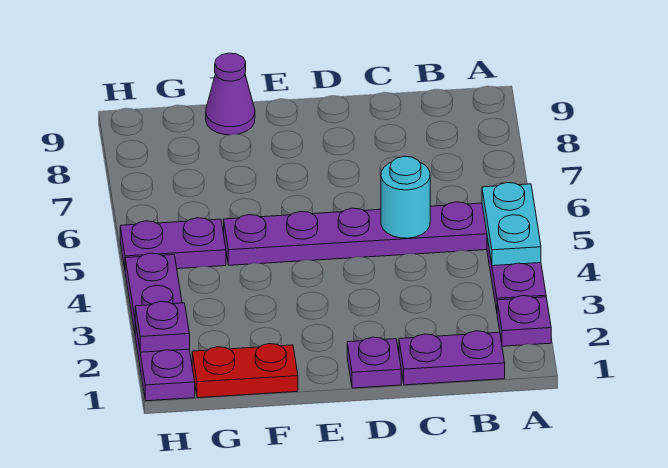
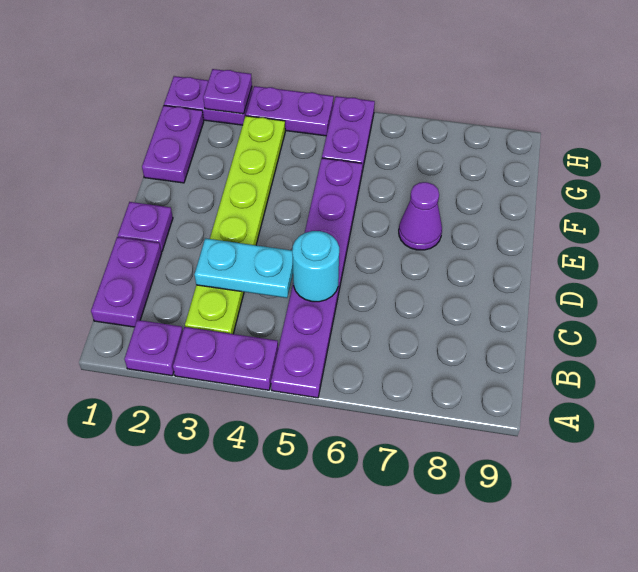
cyan 1x2 plate [482,183,541,266] -> cyan 1x2 plate moved to [194,238,293,298]
none -> lime 1x6 plate [185,116,285,334]
red 1x2 plate [192,344,298,398] -> purple 1x2 plate [142,106,204,183]
purple 1x1 cone [206,53,255,135] -> purple 1x1 cone moved to [399,182,442,250]

